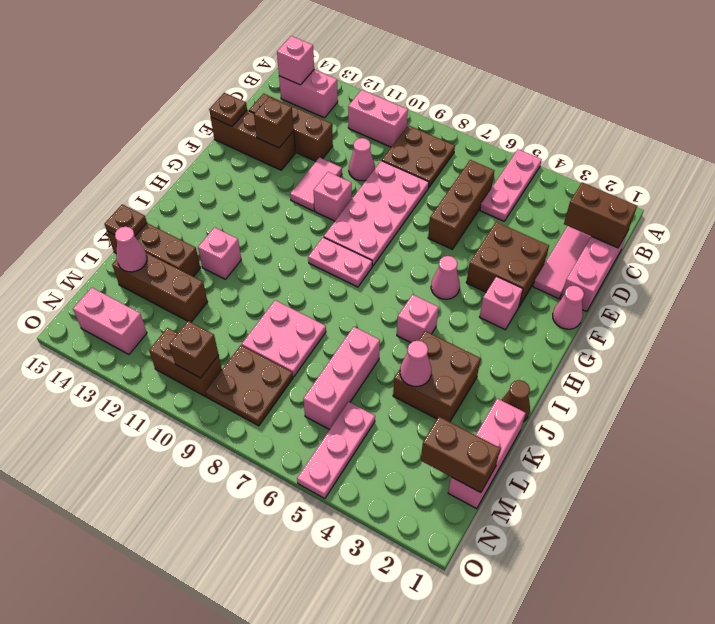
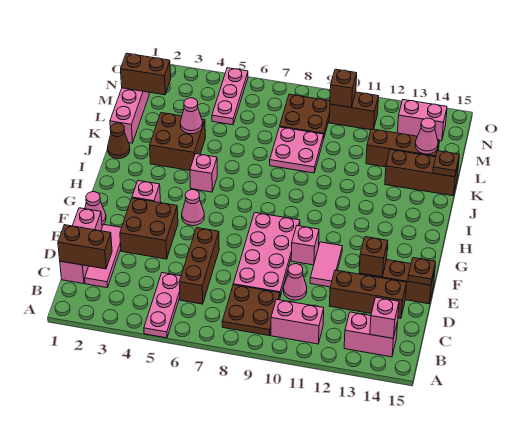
pink 1x2 plate [308,237,372,287] -> none
pink 1x1 brick [198,227,241,279] -> none
pink 1x3 brick [303,327,380,430] -> none

